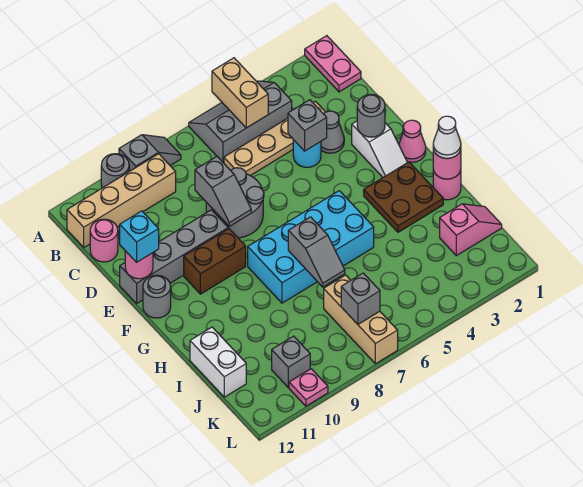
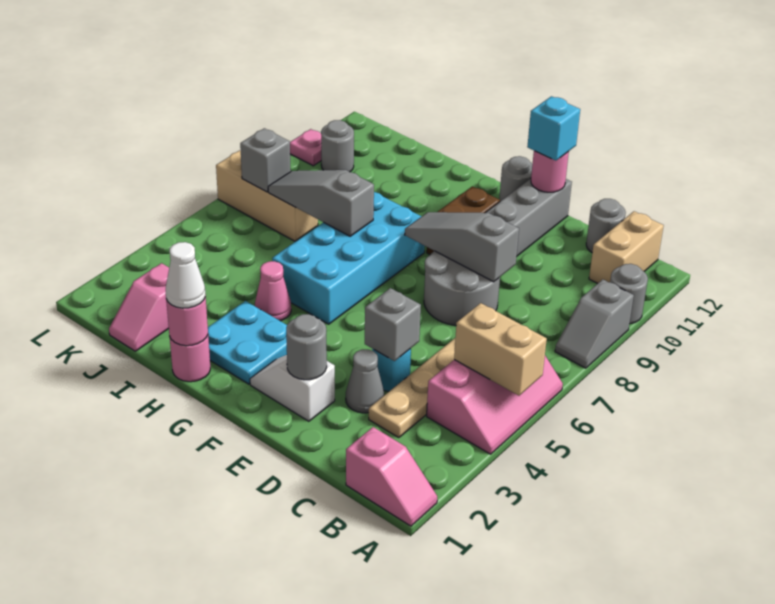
pink 1x2 plate [305,36,361,92] -> pink 1x2 slope [346,427,437,526]
grey 2x3 slope [189,81,292,163] -> pink 2x3 slope [427,356,563,454]
tan 1x4 brick [67,154,176,247] -> tan 1x2 brick [589,211,664,284]
pink 1x1 round brick [90,219,118,262] -> grey 1x1 round brick [586,199,626,252]
grey 1x2 slope [195,157,251,226] -> grey 1x3 slope [405,212,519,282]
pink 1x1 cone [399,120,426,162] -> pink 1x1 cone moved to [255,261,291,321]
brown 2x2 plate [364,162,443,232] -> cyan 2x2 plate [208,301,287,384]
grey 1x2 slope [288,217,345,287] -> grey 1x3 slope [268,170,374,236]
white 1x2 brick [190,327,246,397] -> none
grey 1x1 brick [272,336,310,387] -> grey 1x1 round brick [321,120,354,172]

